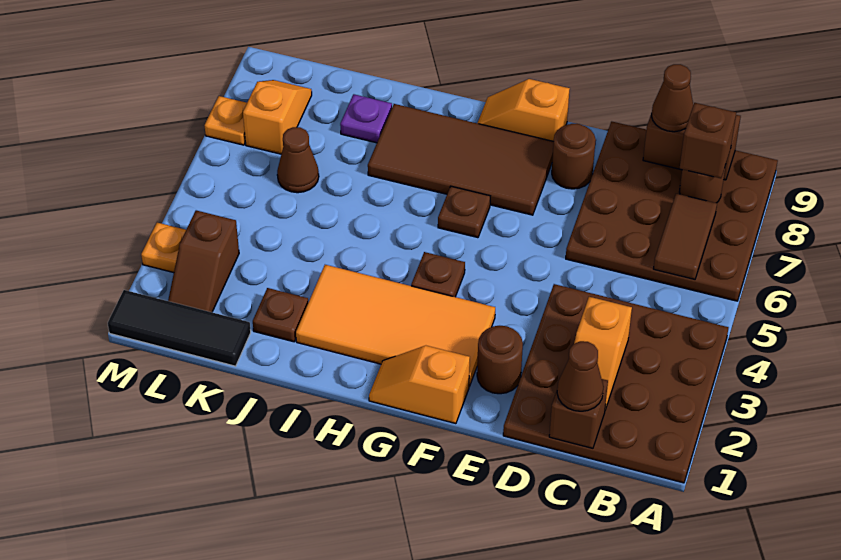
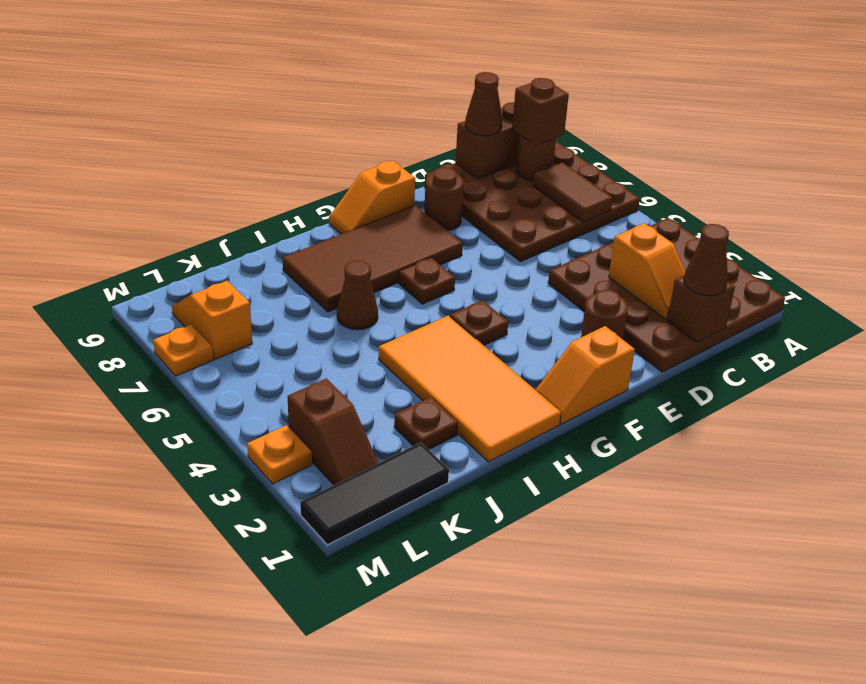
orange 2x4 tile [296,265,495,387] -> orange 2x4 tile turned to [379,315,561,462]
purple 1x1 plate [340,94,392,143] -> none
brown 1x1 cone [277,127,319,193] -> brown 1x1 cone moved to [337,261,378,330]

